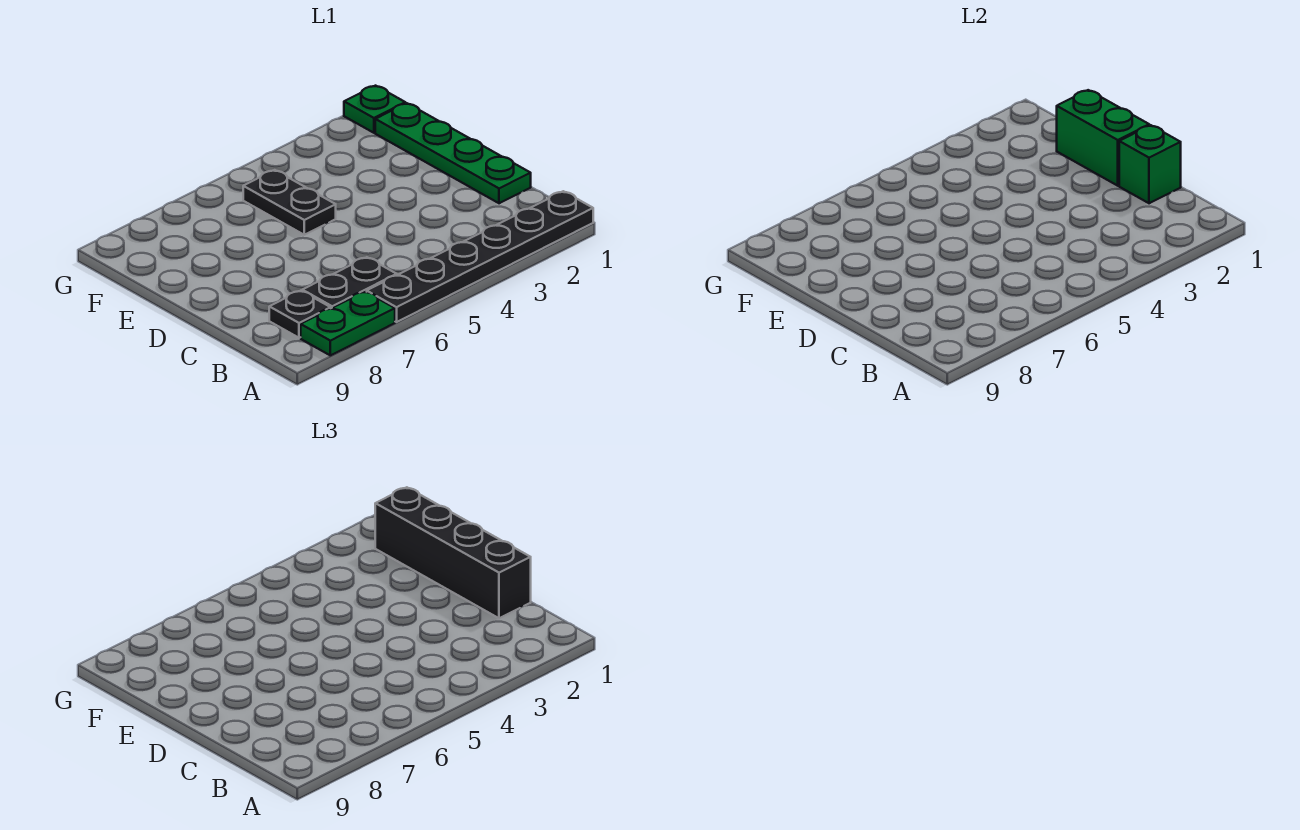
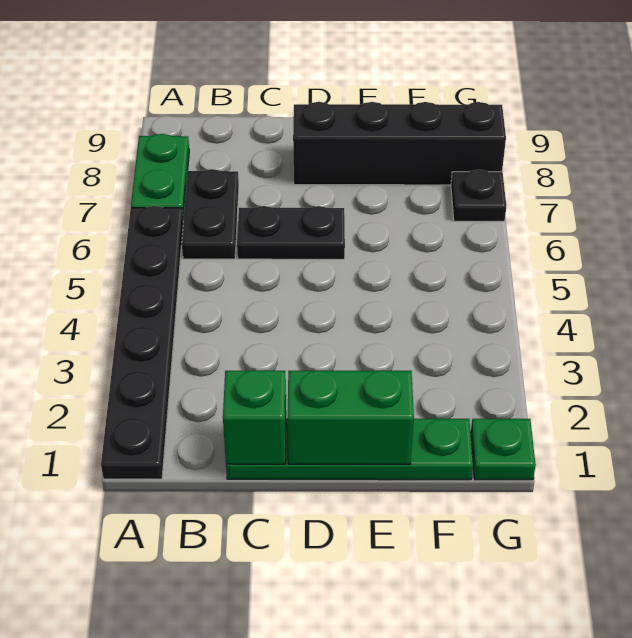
black 1x1 plate [269,291,331,338] -> black 1x1 plate moved to [451,170,506,221]
black 1x4 brick [375,487,531,618] -> black 1x4 brick moved to [293,102,506,185]
black 1x2 plate [243,170,336,235] -> black 1x2 plate moved to [237,206,345,259]

